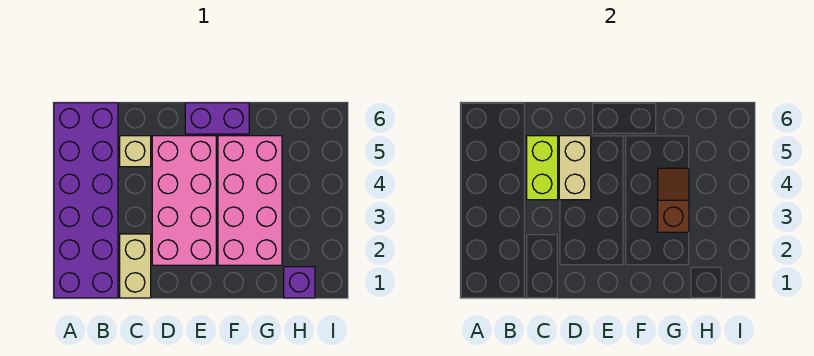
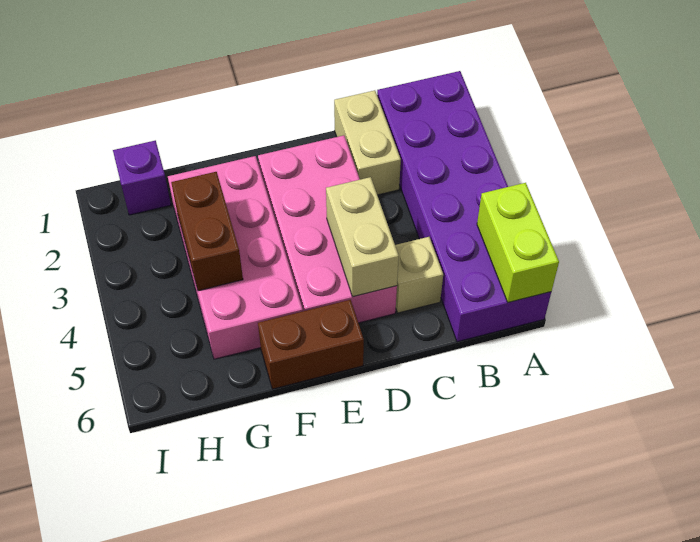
lime 1x2 brick [527,136,558,200] -> lime 1x2 brick moved to [477,183,559,302]
purple 1x2 brick [185,103,249,134] -> brown 1x2 brick [258,300,364,389]
brown 1x2 slope [658,168,689,232] -> brown 1x2 brick [171,172,243,291]

